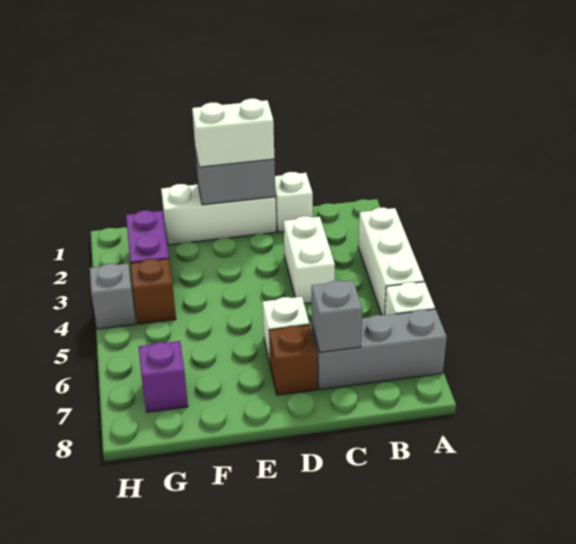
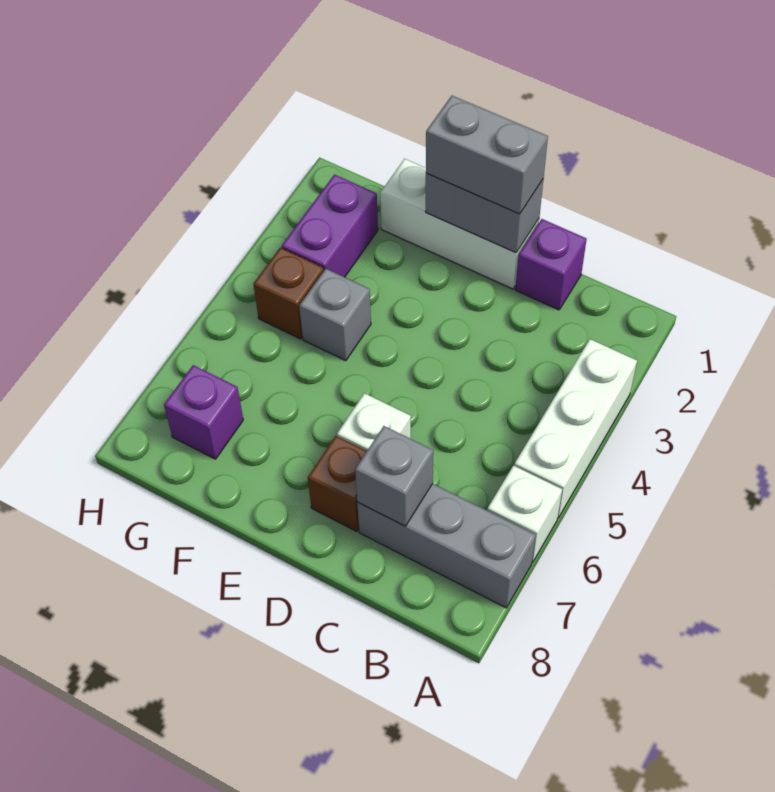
white 1x1 brick [275,172,313,232] -> purple 1x1 brick [515,219,587,310]
white 1x2 brick [284,216,335,304] -> none
white 1x2 brick [192,99,274,167] -> grey 1x2 brick [426,96,548,214]
grey 1x1 brick [90,263,136,329] -> grey 1x1 brick moved to [299,269,371,361]

